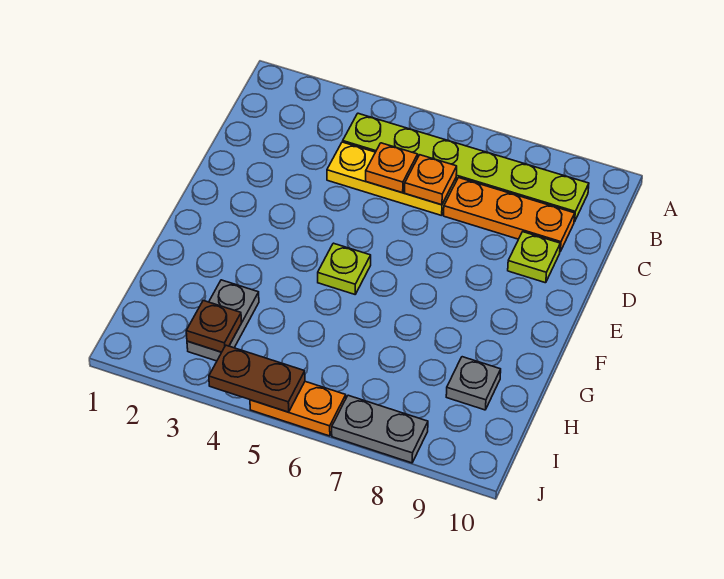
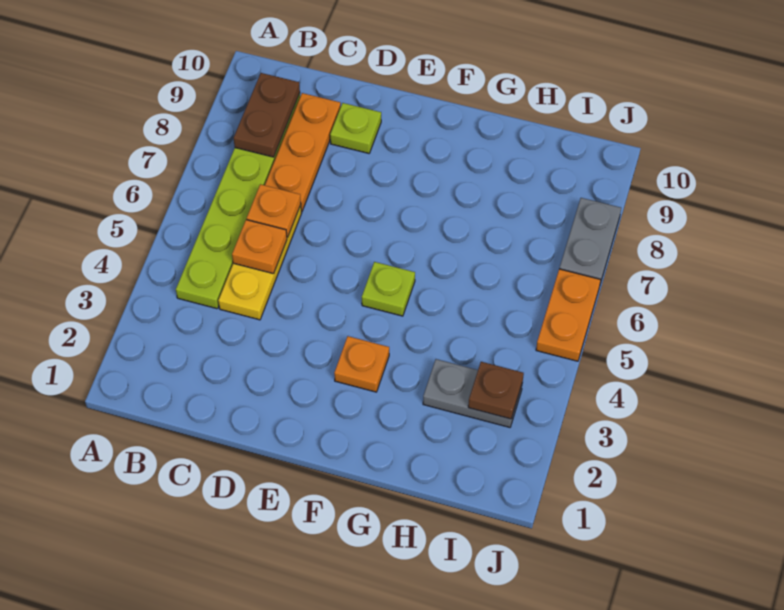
none -> orange 1x1 plate [334,336,389,392]
grey 1x1 plate [446,357,501,410] -> none
brown 1x2 plate [209,345,305,412] -> brown 1x2 plate moved to [234,73,300,157]

